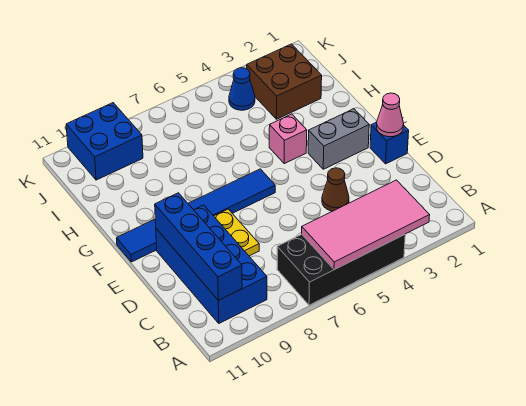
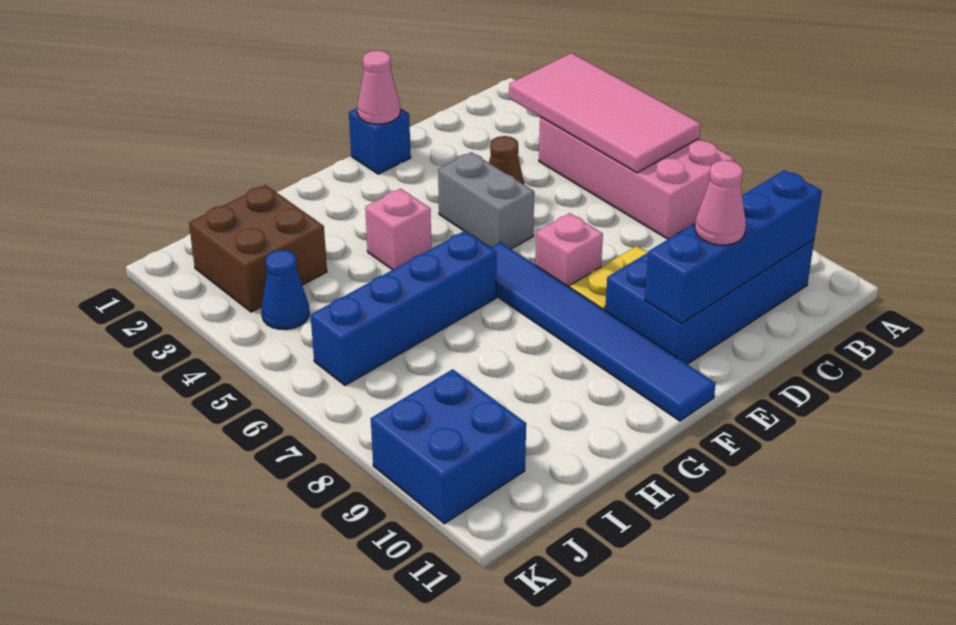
black 2x4 brick [277,234,405,305] -> pink 2x4 brick [539,117,734,239]
none -> pink 1x1 cone [695,160,746,245]
none -> pink 1x1 brick [535,213,603,287]
grey 1x2 brick [308,109,369,169] -> grey 1x2 brick moved to [438,152,534,249]
none -> blue 1x4 brick [311,231,497,386]

